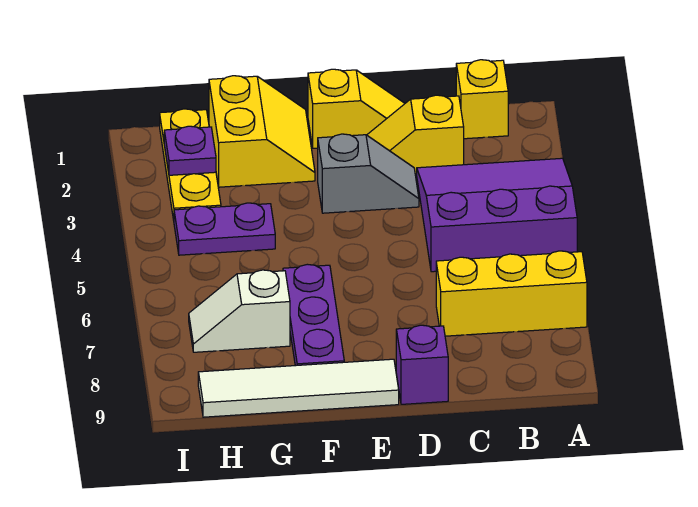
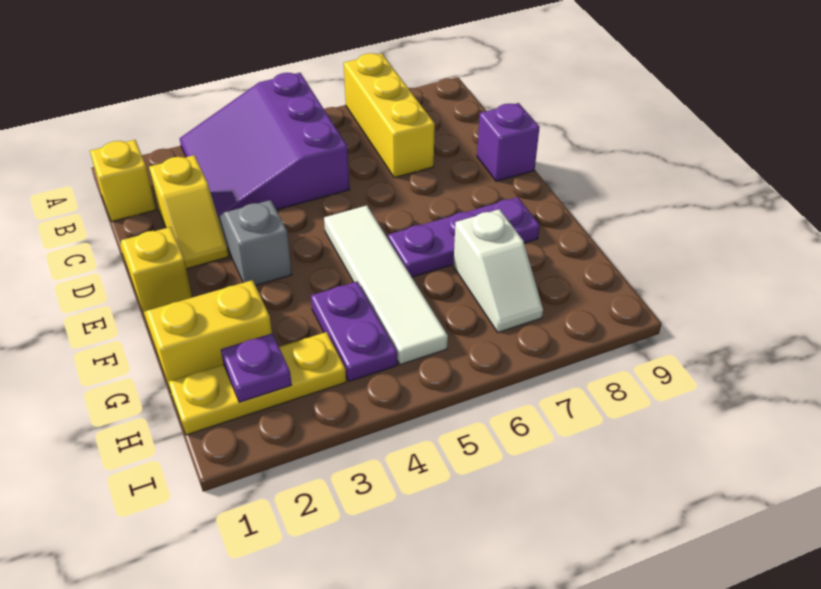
white 1x4 tile [198,359,399,417] -> white 1x4 tile moved to [324,205,448,365]

